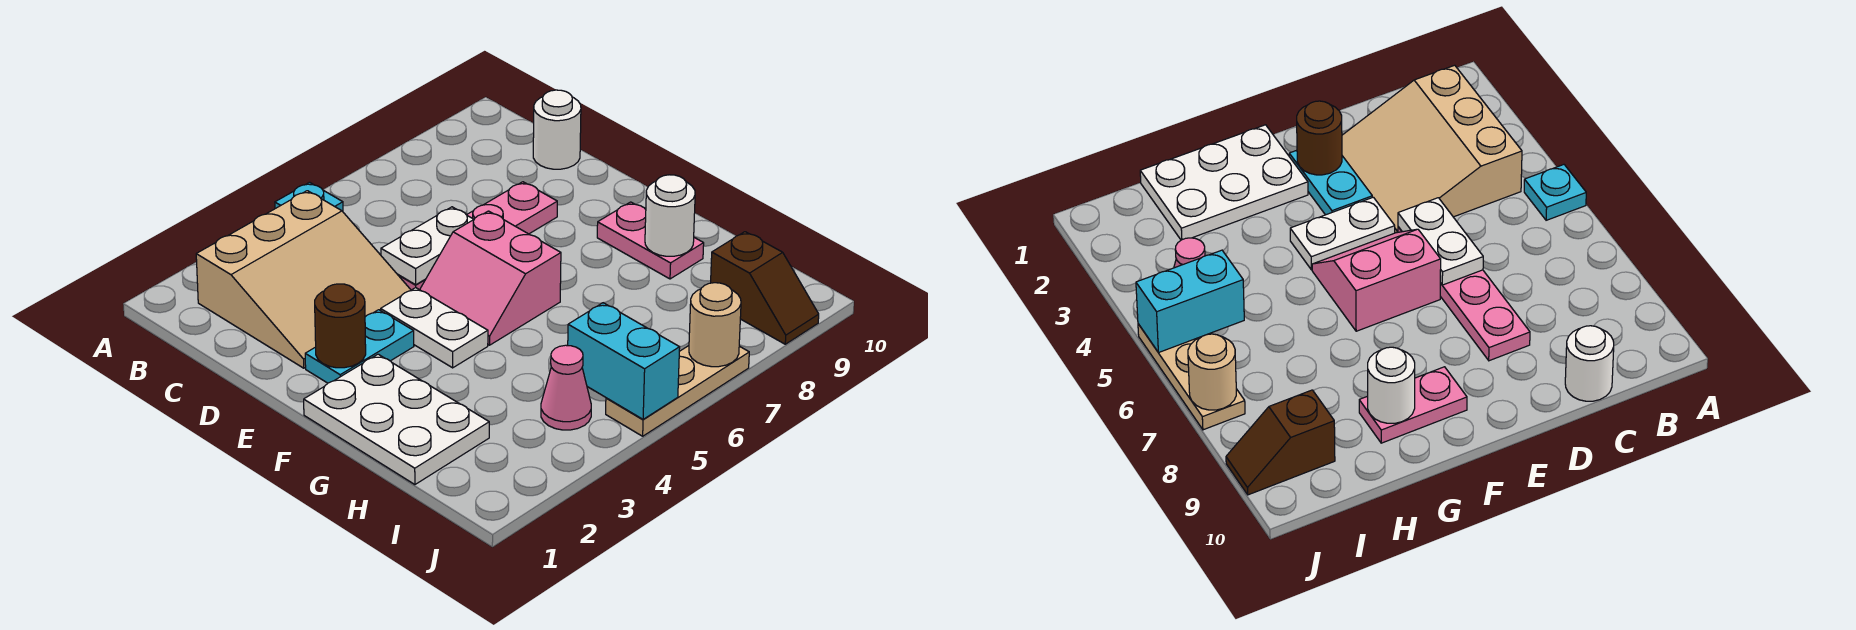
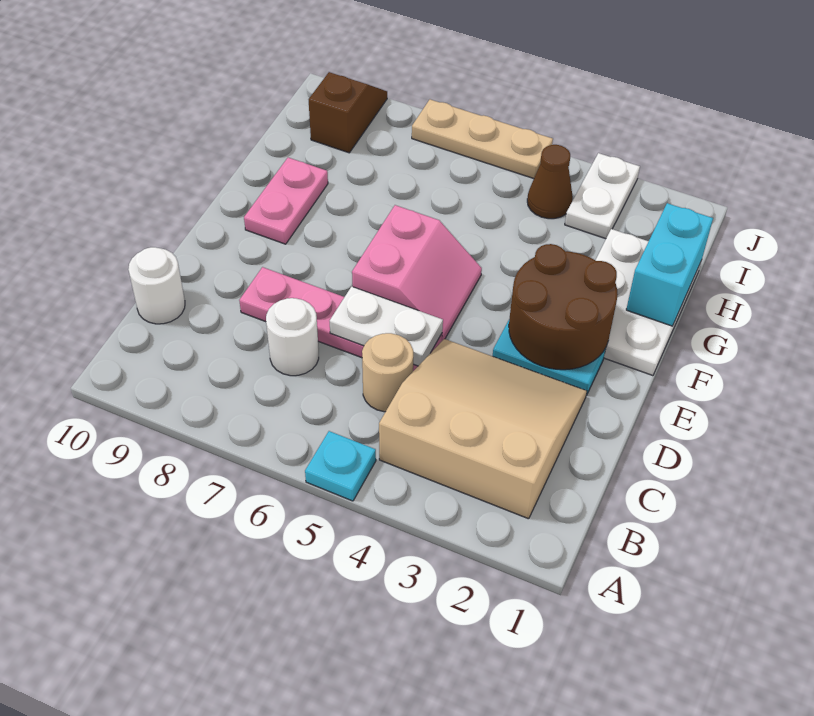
brown 1x1 round brick [315,284,366,368] -> brown 2x2 round brick [509,244,618,370]
white 1x2 plate [381,288,488,368] -> white 1x2 plate moved to [565,153,640,239]
white 1x1 round brick [645,175,695,256] -> white 1x1 round brick moved to [266,298,319,376]
pink 1x1 cone [541,345,591,430] -> brown 1x1 cone [527,145,573,219]
cyan 1x2 brick [568,303,680,419] -> cyan 1x2 brick moved to [626,203,713,326]
tan 1x1 round brick [689,283,741,367] -> tan 1x1 round brick moved to [362,333,413,412]

